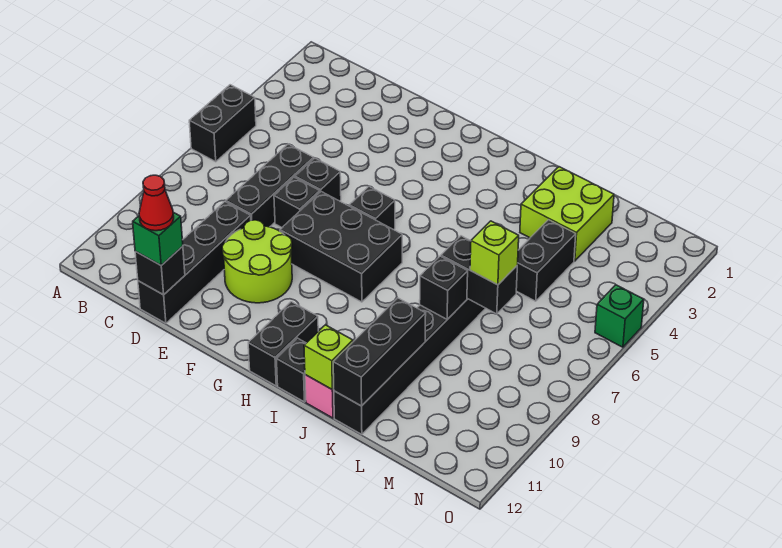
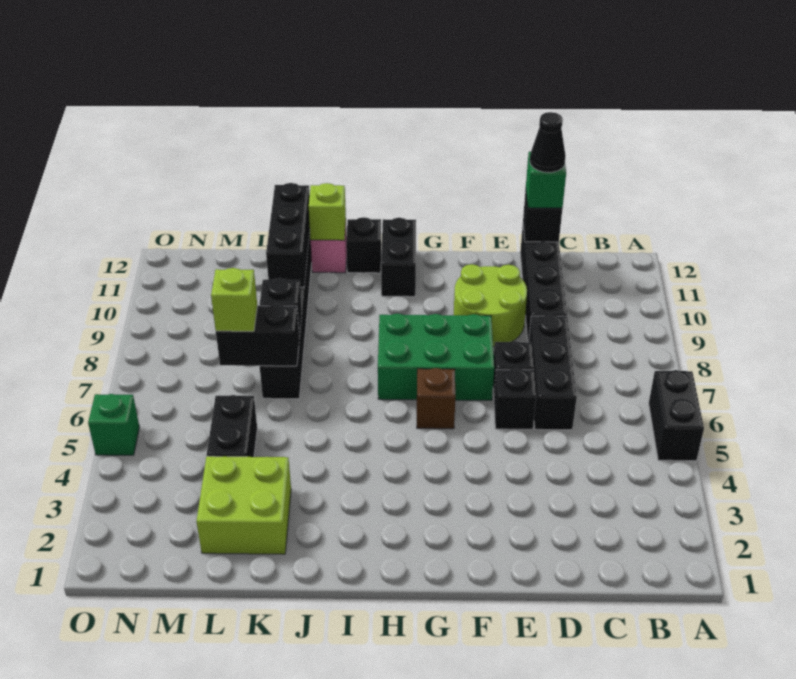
red 1x1 cone [139,175,174,231] -> black 1x1 cone [530,112,566,173]
black 2x3 brick [280,192,402,302] -> green 2x3 brick [378,314,494,400]
black 1x1 brick [349,186,395,230] -> brown 1x1 brick [417,368,456,429]

